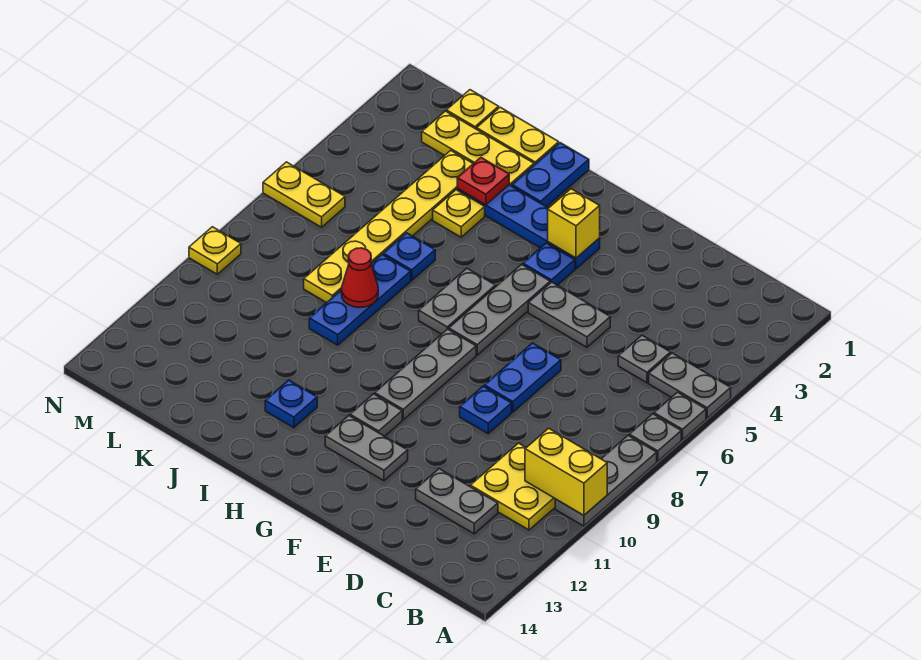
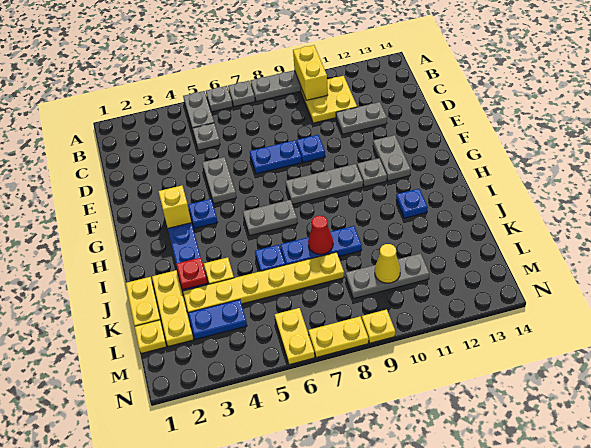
grey 1x2 plate [416,469,498,534] -> grey 1x2 plate turned to [336,102,387,134]
grey 1x3 plate [449,264,550,355] -> grey 1x3 plate moved to [346,253,429,299]
blue 1x2 plate [512,143,589,207] -> blue 1x2 plate moved to [189,300,247,340]
none -> yellow 1x1 cone [375,244,400,283]
none -> yellow 1x2 plate [308,317,369,357]

